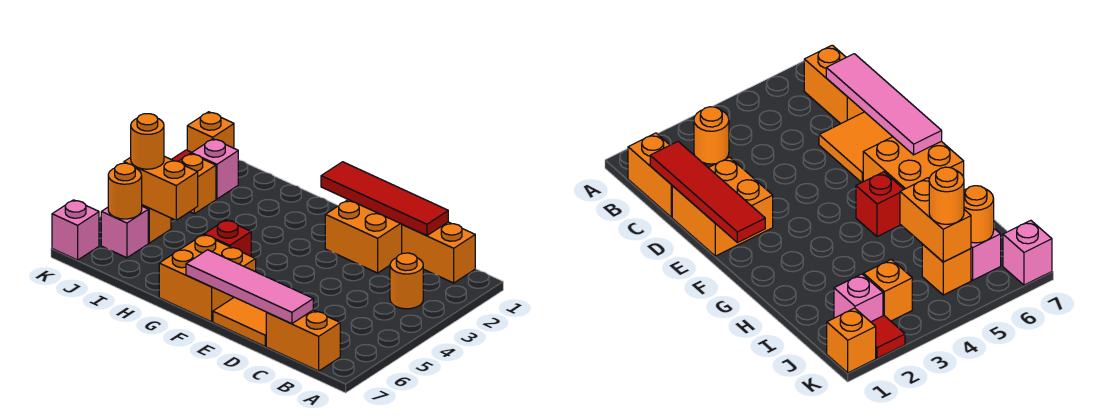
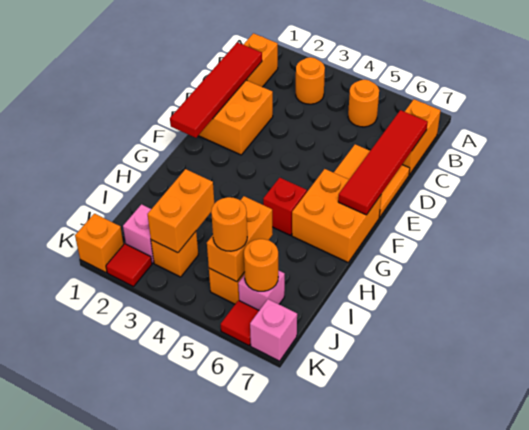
none -> orange 1x1 round brick [348,80,379,127]
pink 1x4 tile [186,250,313,324] -> red 1x4 tile [338,110,428,215]
none -> orange 1x2 brick [147,169,214,253]
none -> red 1x1 tile [221,300,259,345]

